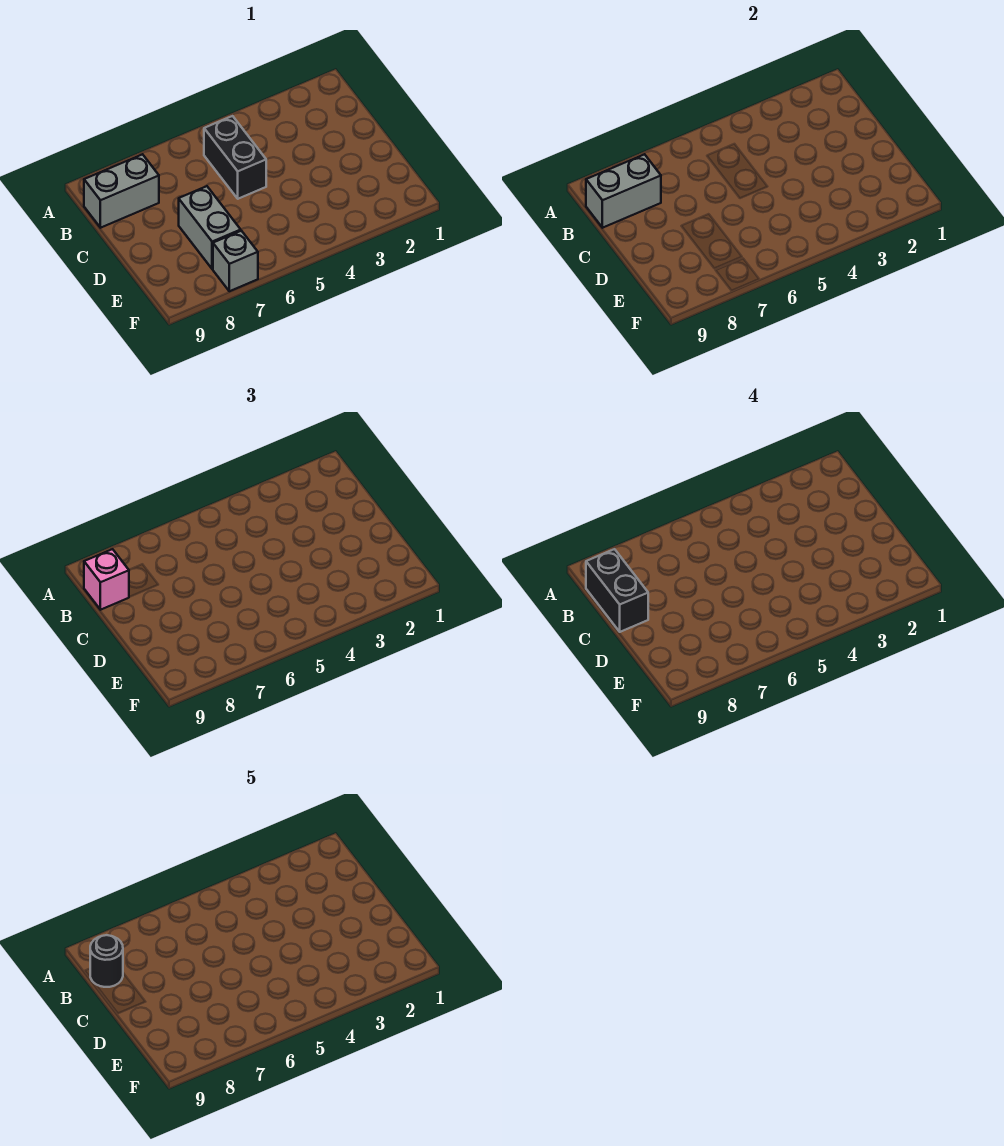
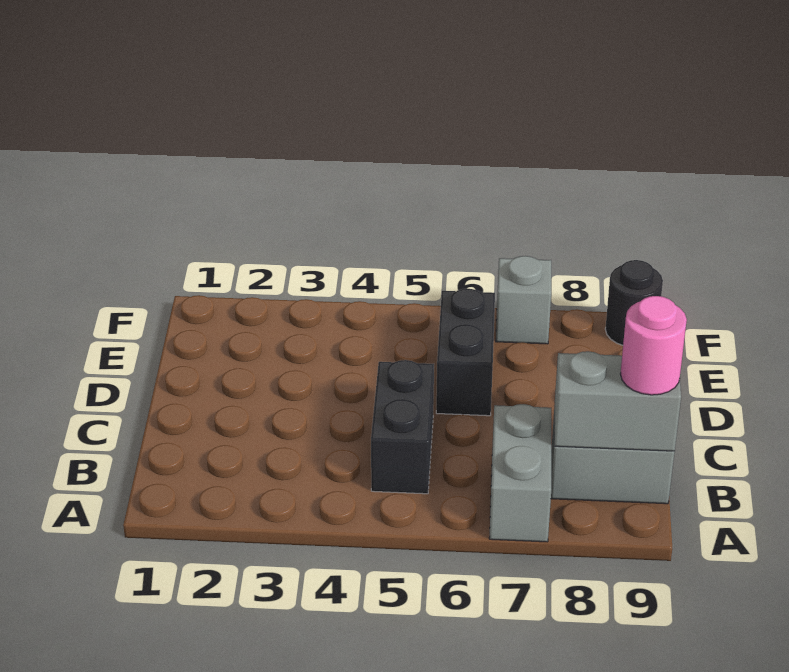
pink 1x1 brick [84,549,129,610] -> pink 1x1 round brick [620,296,687,395]
black 1x2 brick [586,549,648,632] -> black 1x2 brick moved to [436,289,495,416]
black 1x1 round brick [90,935,123,987] -> black 1x1 round brick moved to [605,260,663,345]
grey 1x2 brick [179,186,241,269] -> grey 1x2 brick moved to [489,404,551,542]

